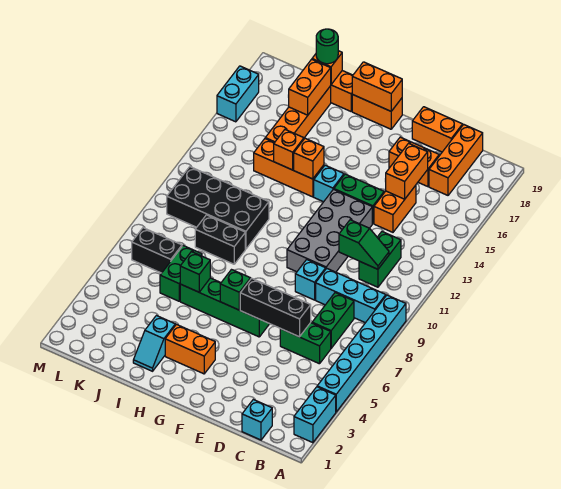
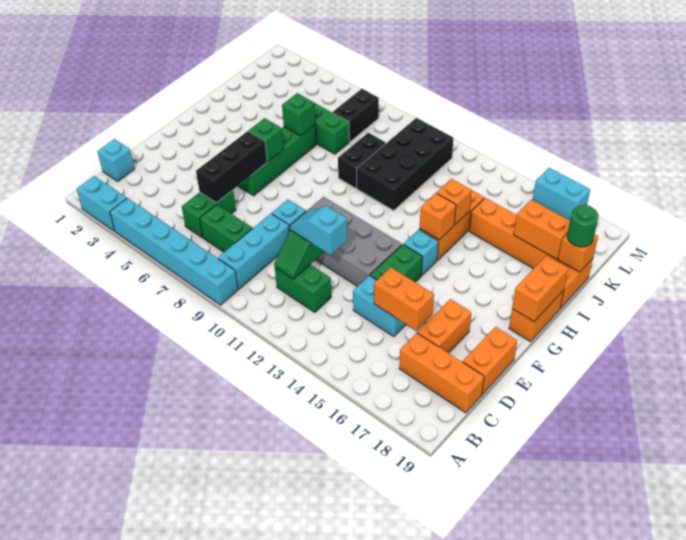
orange 1x2 brick [374,185,416,232] -> cyan 1x2 brick [353,275,406,337]
orange 1x2 brick [165,324,215,374] -> none
cyan 1x2 slope [133,316,175,371] -> cyan 1x2 slope moved to [290,206,347,255]

